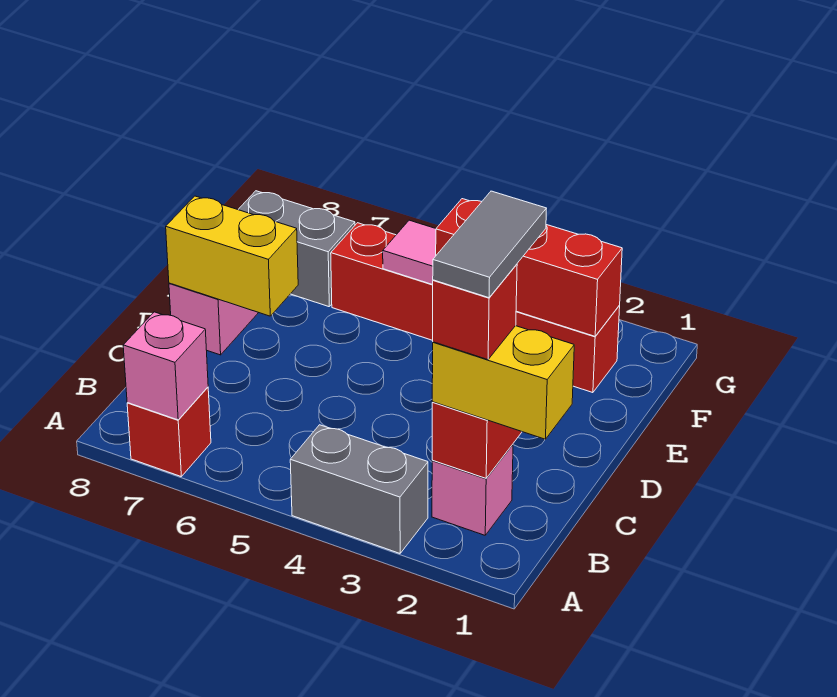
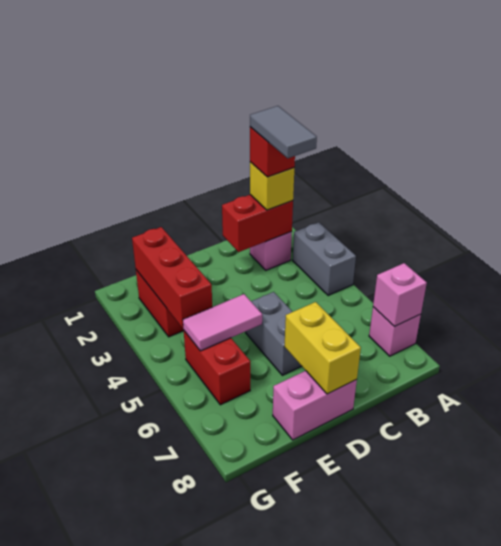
red 1x1 brick [127,387,211,476] -> pink 1x1 brick [369,307,421,356]
yellow 1x2 brick [432,326,574,439] -> yellow 1x1 brick [250,162,294,210]
grey 1x2 tile [433,191,547,298] -> grey 1x2 tile turned to [250,106,317,158]
pink 1x1 tile [383,220,436,285] -> pink 1x2 tile [183,294,262,351]
grey 1x2 brick [238,191,355,307] -> grey 1x2 brick moved to [246,292,302,375]

